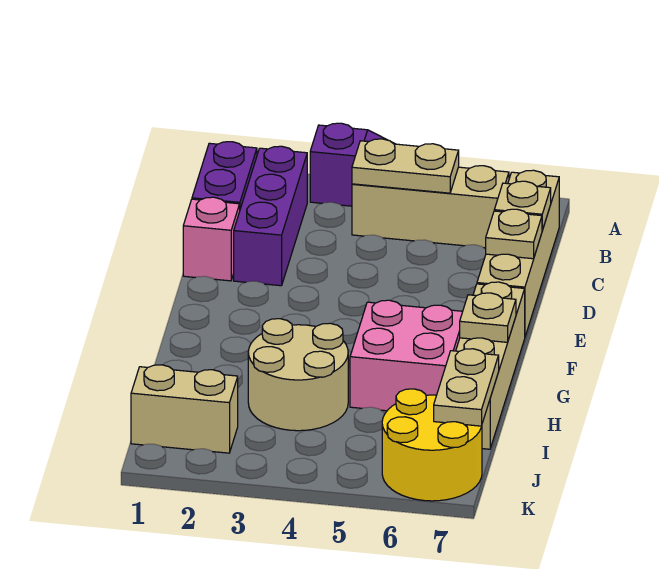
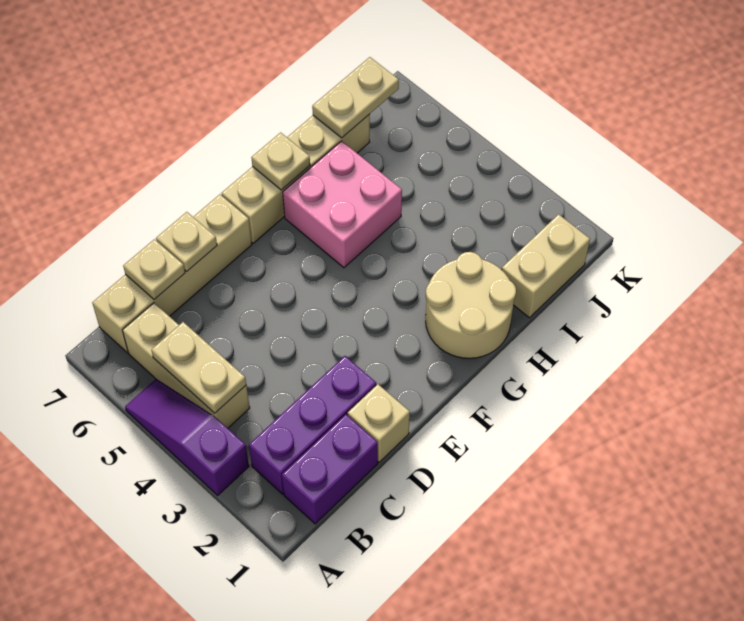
pink 1x1 brick [183,197,240,281] -> tan 1x1 brick [347,384,410,462]
tan 2x2 round brick [248,319,348,431] -> tan 2x2 round brick moved to [426,252,516,358]
tan 1x2 brick [131,365,238,453] -> tan 1x2 brick turned to [502,214,590,318]
yellow 2x2 round brick [382,389,482,501] -> none

